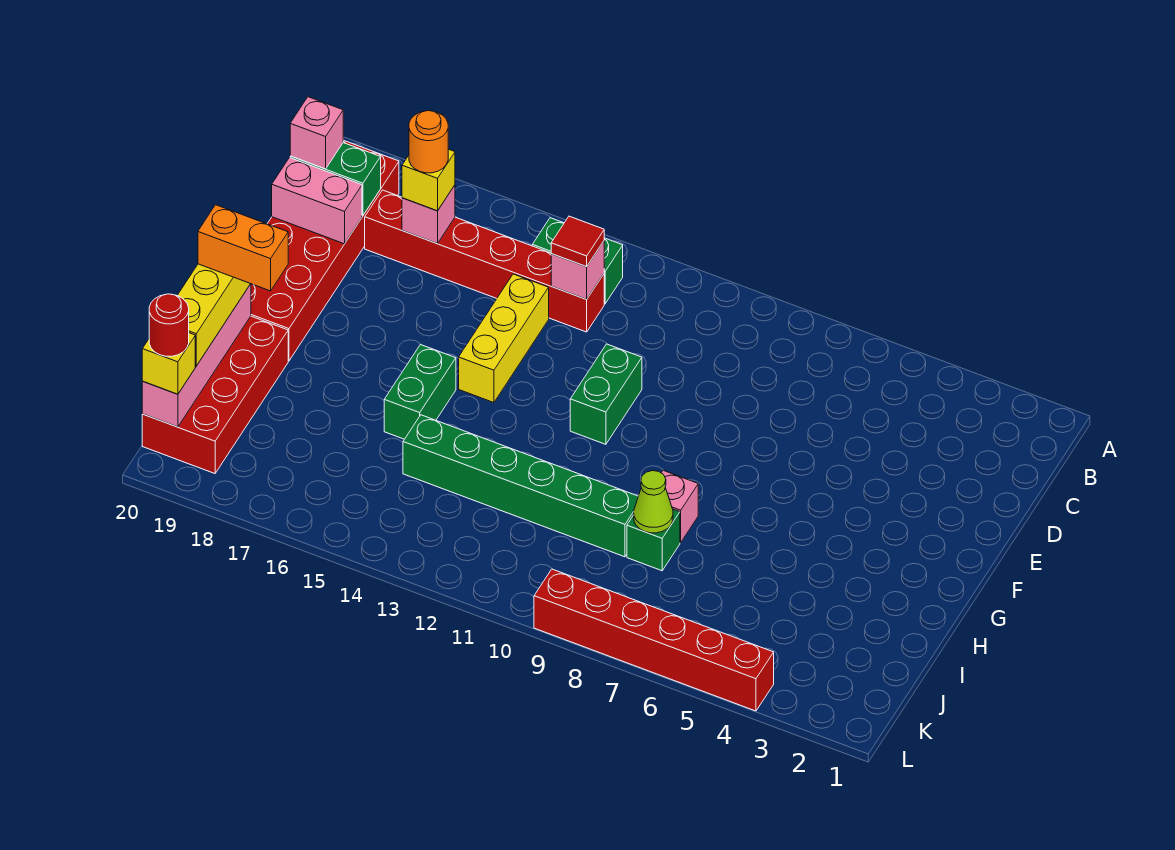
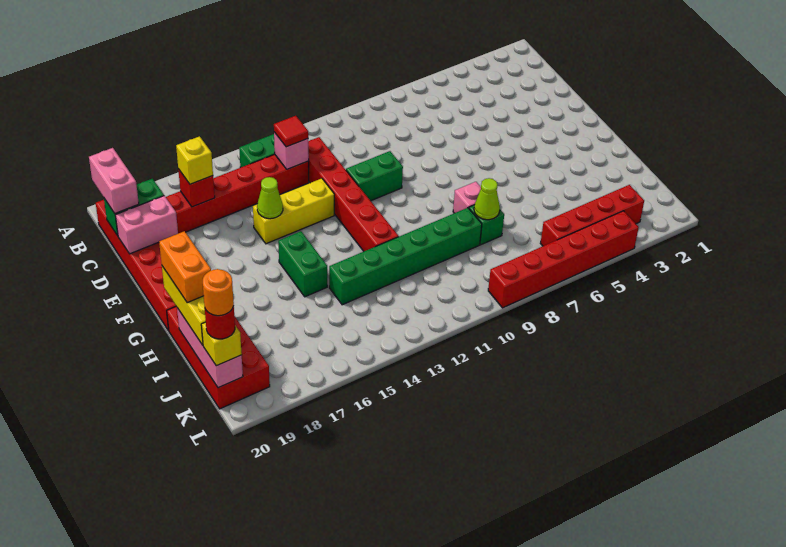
none -> red 1x6 brick [308,137,399,251]
pink 1x1 brick [402,185,455,244] -> red 1x1 brick [178,169,215,207]
orange 1x1 round brick [409,111,448,173] -> orange 1x1 round brick moved to [203,269,234,316]
pink 1x1 brick [290,97,343,169] -> pink 1x2 brick [89,148,139,213]
yellow 1x3 brick [459,274,549,403] -> yellow 1x3 brick turned to [253,178,335,244]
green 1x2 brick [570,344,642,444] -> green 1x2 brick turned to [346,151,403,201]
none -> lime 1x1 cone [257,177,283,219]
orange 1x2 brick [198,205,288,291] -> orange 1x2 brick turned to [159,231,211,303]
pink 1x4 brick [142,284,251,427] -> pink 1x3 brick [177,308,243,388]
none -> red 1x4 brick [540,185,644,246]

